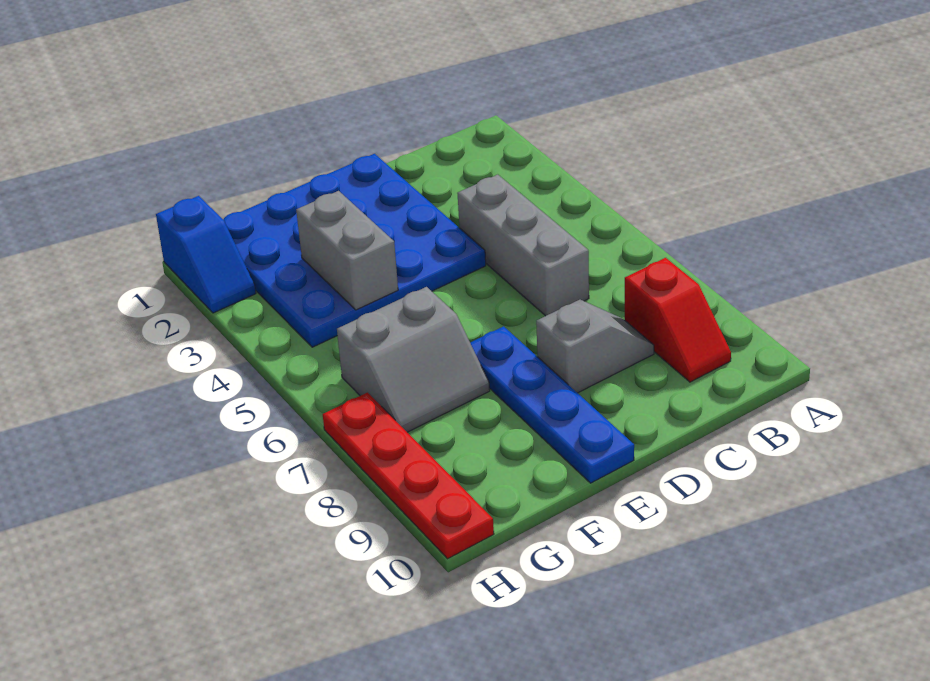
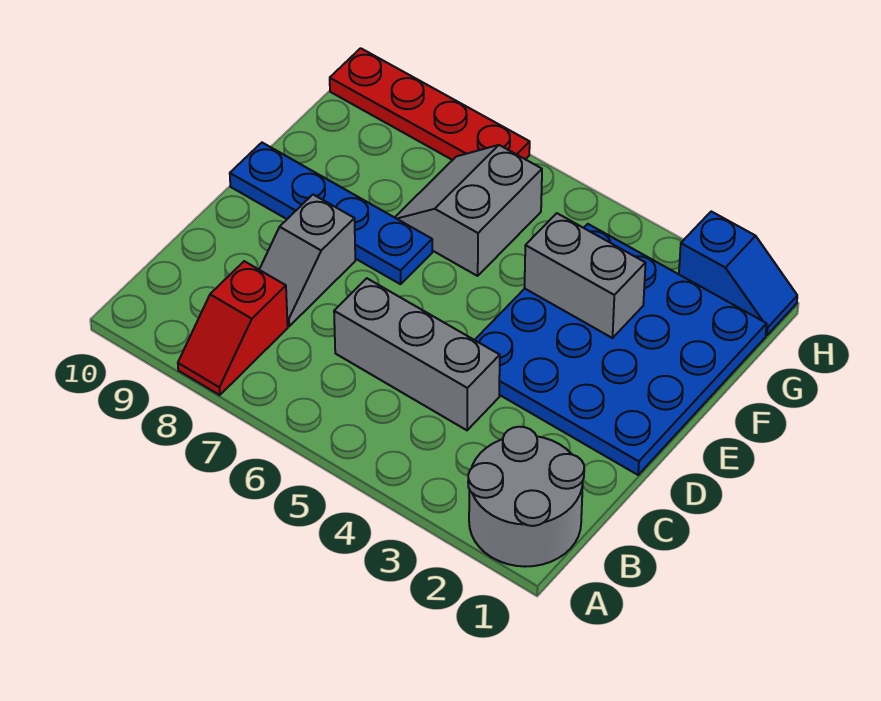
none -> grey 2x2 round brick [468,427,584,567]
red 1x2 slope [625,258,731,382] -> red 1x2 slope turned to [178,261,288,395]
blue 1x2 slope [156,196,256,313] -> blue 1x2 slope turned to [679,211,797,335]

